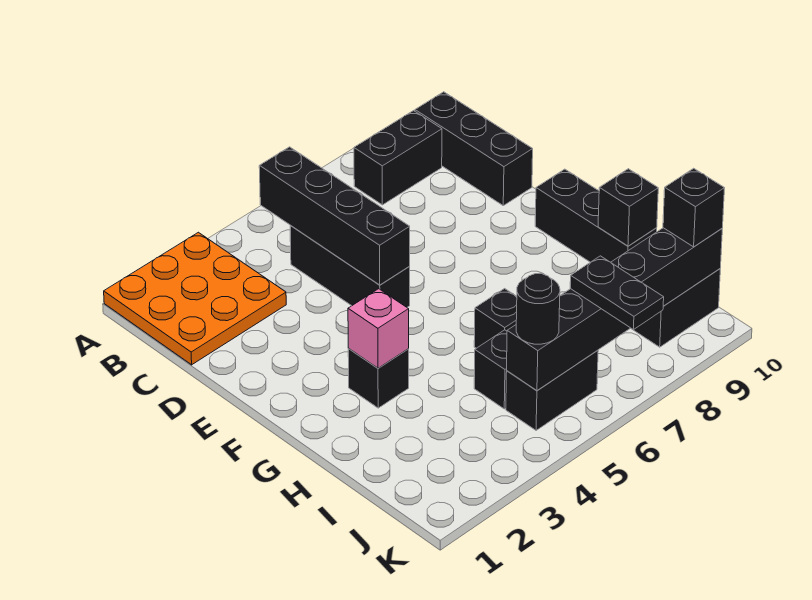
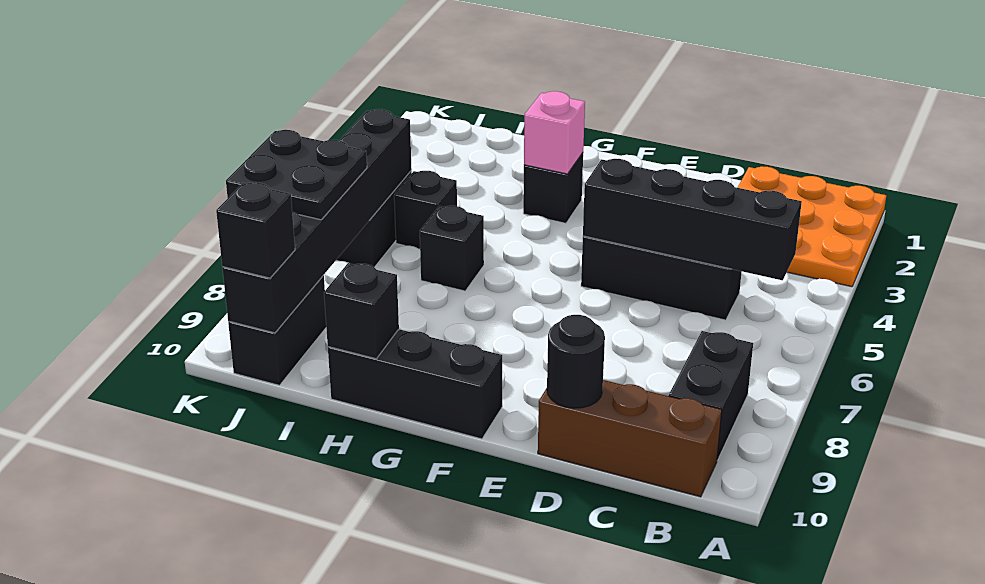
black 1x3 brick [415,92,533,206] -> brown 1x3 brick [538,380,722,497]
black 1x1 round brick [516,274,560,344] -> black 1x1 round brick moved to [547,315,605,408]
black 1x2 plate [570,256,664,330] -> black 2x2 plate [226,130,367,220]

